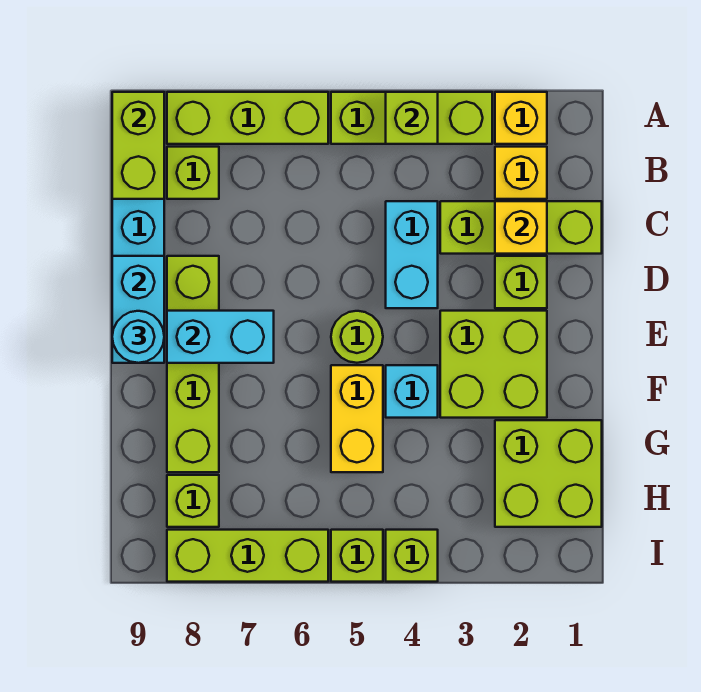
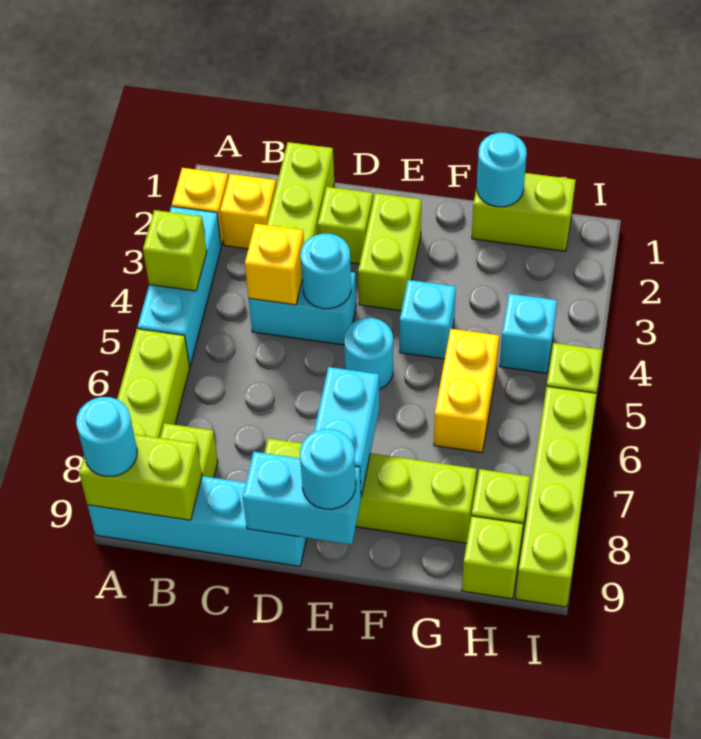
lime 1x3 brick [331,92,492,144] -> cyan 1x3 brick [138,206,221,366]
none -> cyan 1x1 round brick [76,397,137,476]
yellow 1x1 brick [495,201,547,254] -> yellow 1x1 brick moved to [245,224,304,305]
none -> cyan 1x1 round brick [301,234,351,309]
lime 2x2 brick [440,311,547,418] -> lime 1x2 brick [358,193,421,311]
lime 1x1 round brick [331,311,383,363] -> cyan 1x1 round brick [344,318,393,389]
yellow 1x2 brick [331,365,383,472] -> yellow 1x2 brick turned to [434,329,499,452]
lime 2x2 brick [495,420,602,527] -> lime 1x2 brick [472,173,575,251]
none -> cyan 1x1 round brick [477,133,527,207]
none -> cyan 1x1 brick [500,294,557,373]
lime 1x1 brick [386,530,438,582] -> lime 1x1 brick moved to [462,516,523,599]
lime 1x3 brick [167,530,328,582] -> lime 1x4 brick [516,386,596,607]

